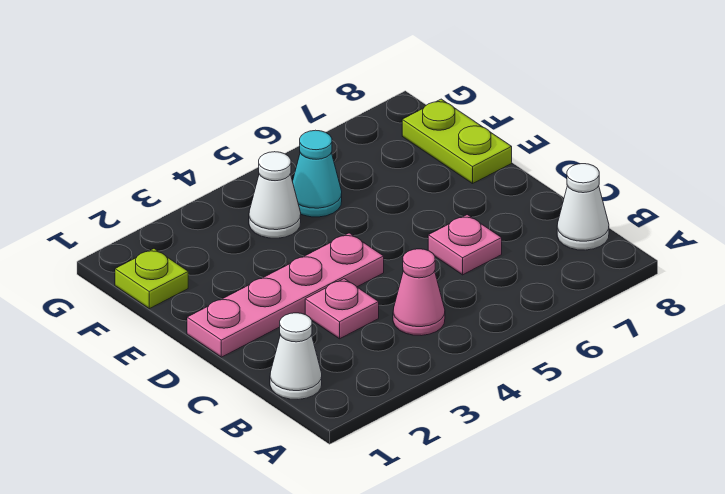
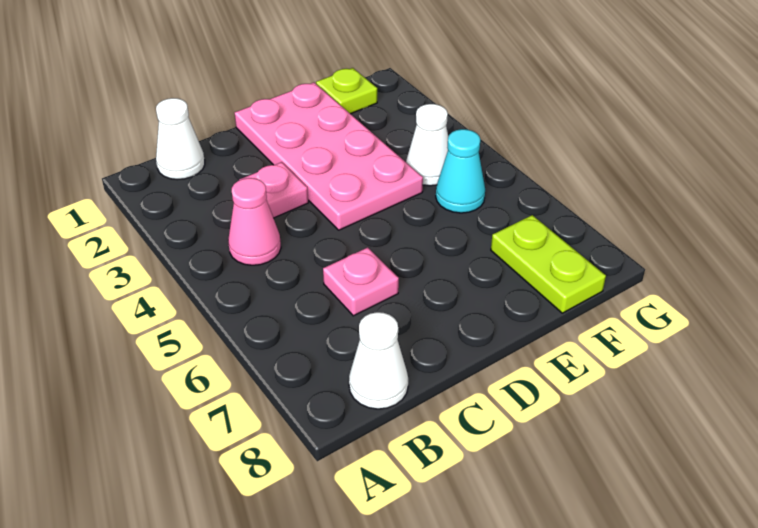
pink 1x4 plate [187,233,384,357] -> pink 2x4 plate [235,83,423,230]
lime 1x2 plate [402,99,512,184] -> lime 1x2 plate turned to [491,215,606,313]

